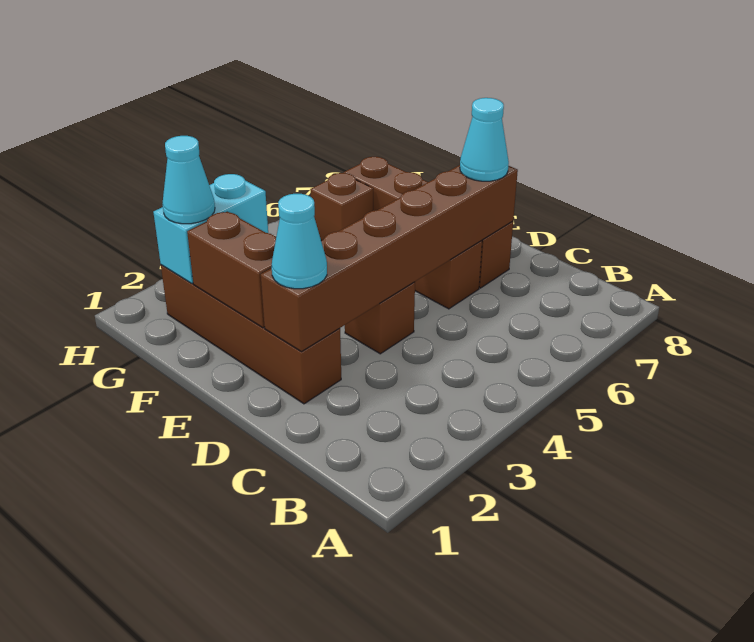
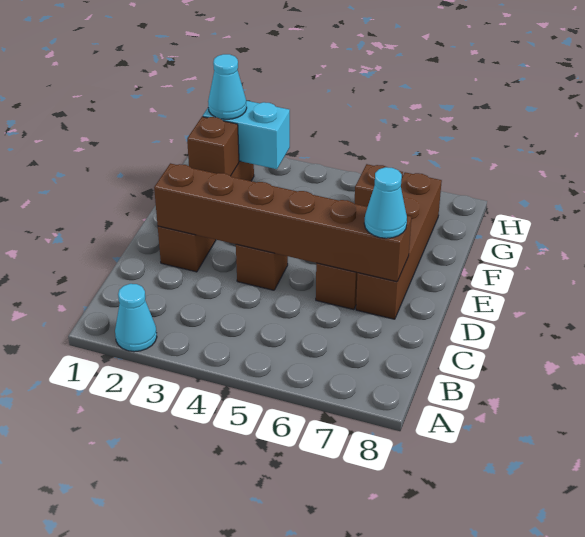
cyan 1x1 cone [272,194,327,289] -> cyan 1x1 cone moved to [115,284,157,352]
brown 1x2 brick [187,212,276,328] -> brown 1x1 brick [187,117,239,176]

